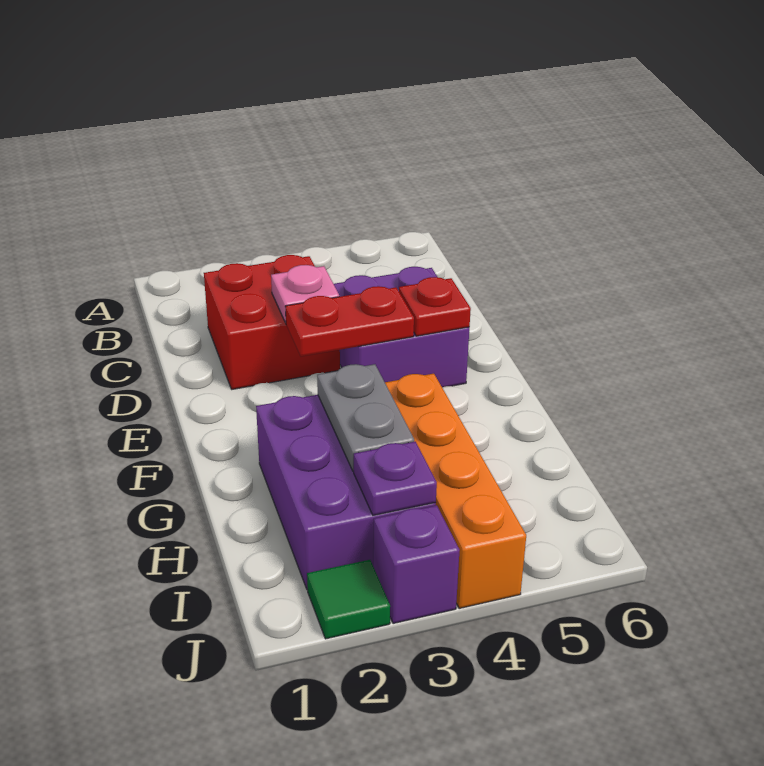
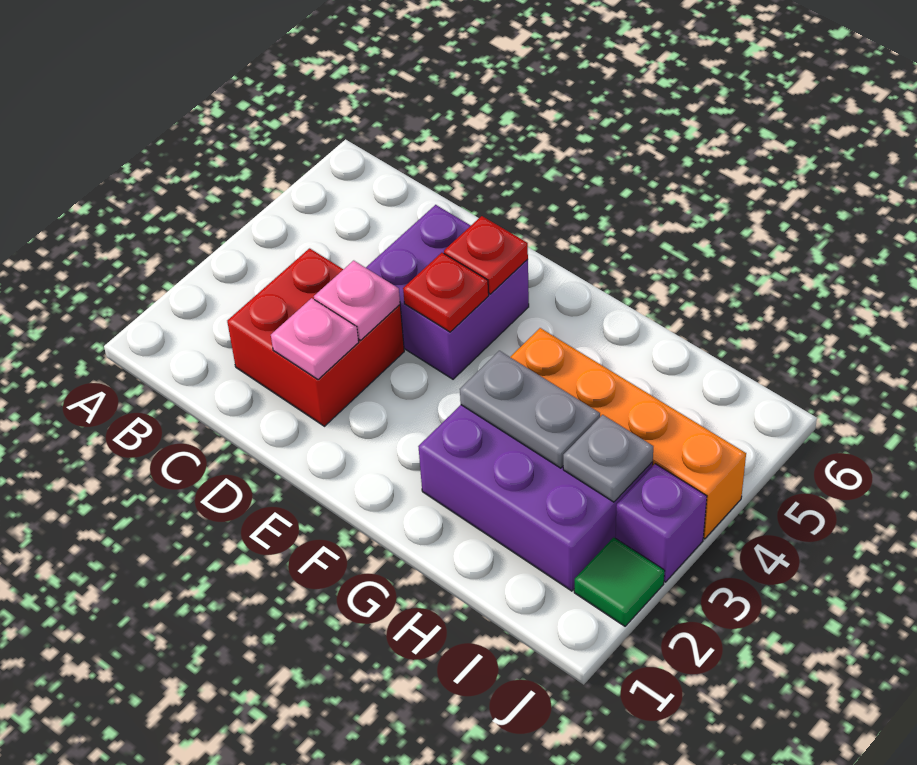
none -> pink 1x1 plate [271,298,359,379]
red 1x2 plate [285,286,414,356] -> red 1x1 plate [403,253,489,332]
purple 1x1 plate [354,442,437,515] -> grey 1x1 plate [563,415,653,502]

